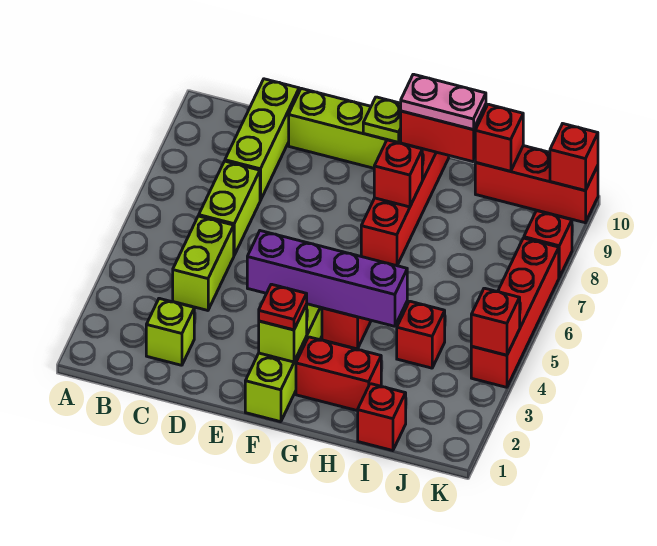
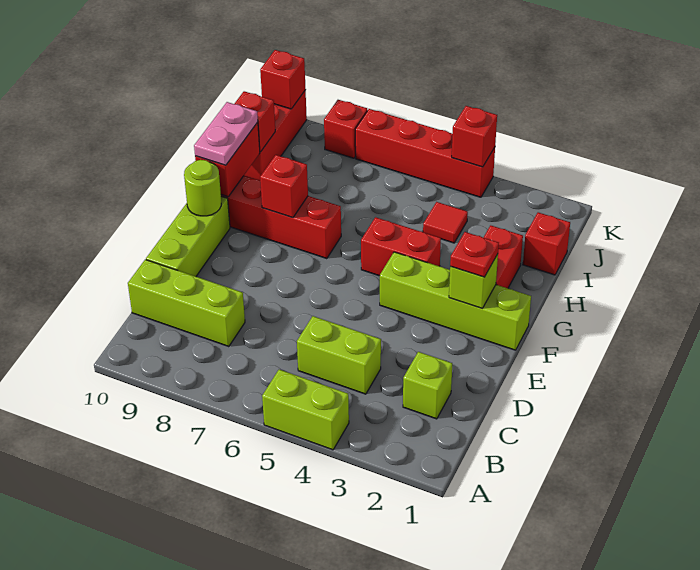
lime 1x2 brick [199,161,260,255] -> lime 1x2 brick moved to [262,370,349,450]
purple 1x4 brick [247,231,407,326] -> none
lime 1x1 plate [363,97,401,142] -> lime 1x1 round brick [184,160,221,216]
red 1x1 brick [397,301,445,368] -> red 1x1 tile [423,202,468,243]

